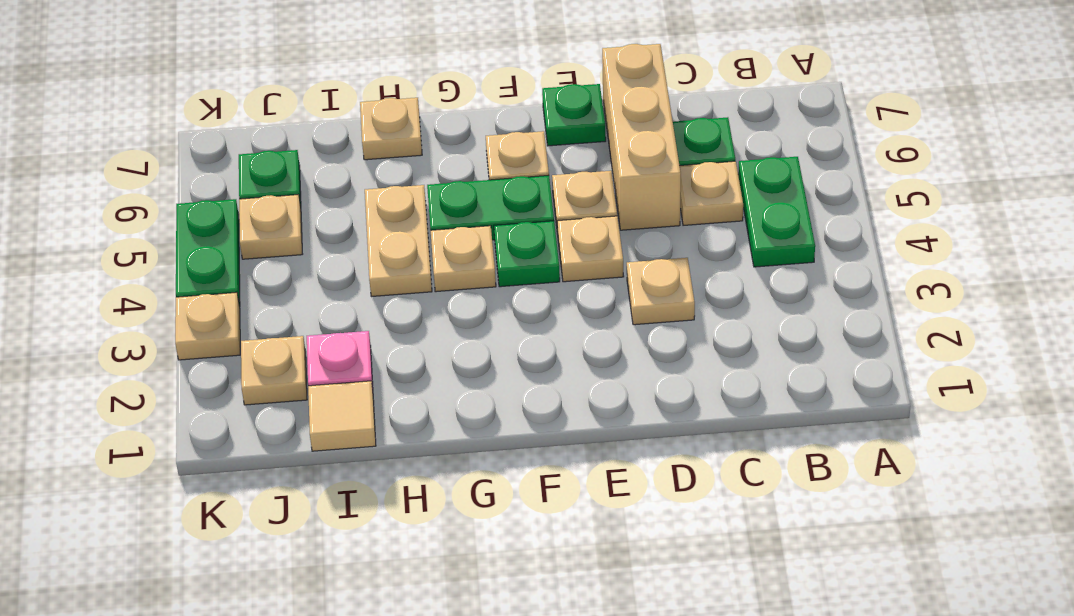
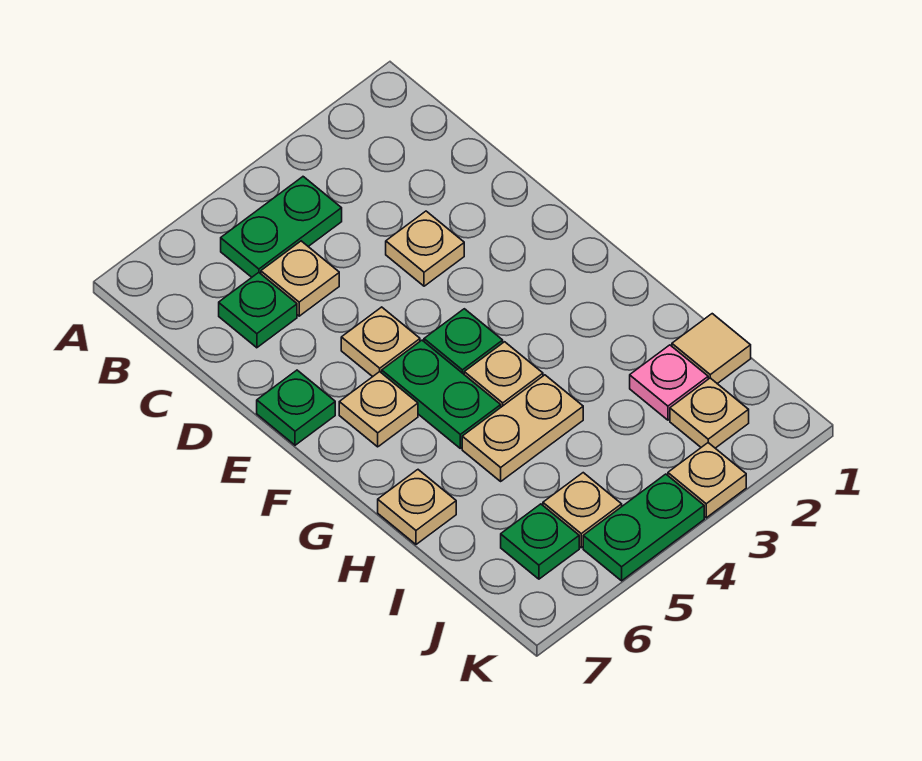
tan 1x3 brick [602,44,681,230] -> none
tan 1x1 plate [557,216,624,282] -> none

